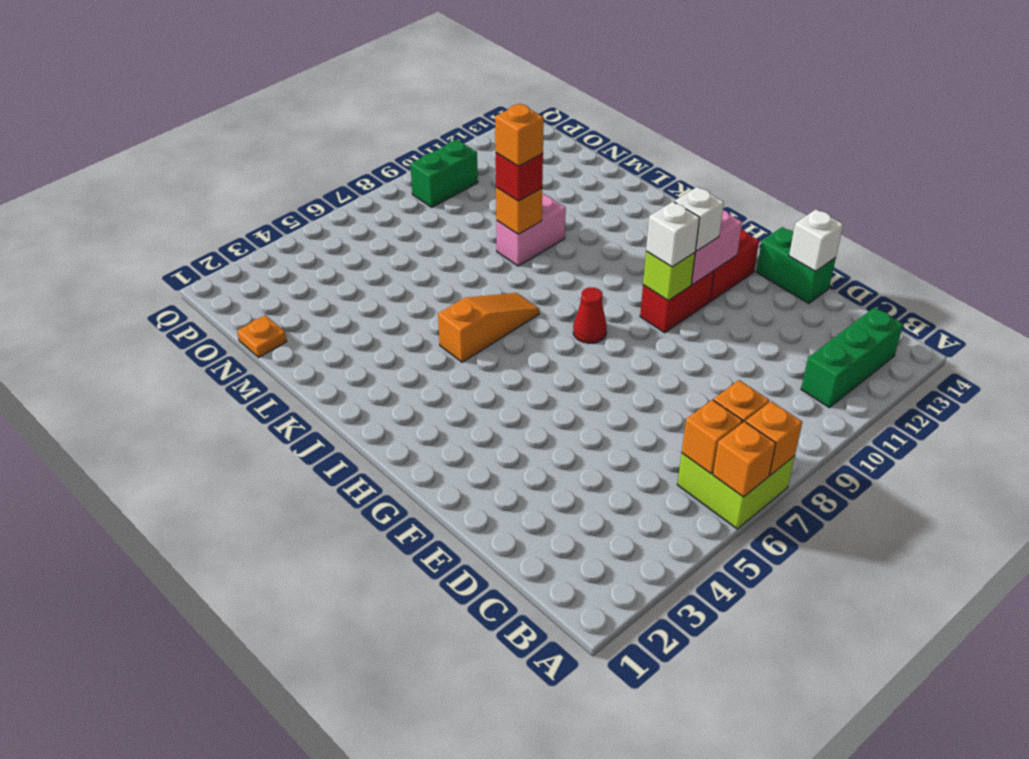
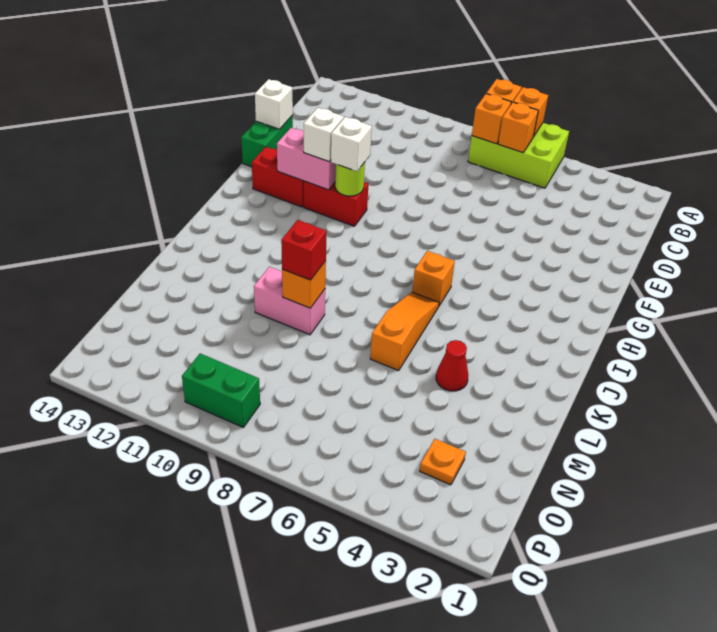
lime 2x2 brick [677,453,795,529] -> lime 2x3 brick [468,123,569,188]
green 1x3 brick [801,307,903,408] -> none
lime 1x1 brick [643,251,695,301] -> lime 1x1 round brick [335,162,365,196]
red 1x1 cone [573,287,607,343] -> red 1x1 cone moved to [436,340,468,391]
orange 1x3 slope [438,293,539,362] -> orange 1x3 slope turned to [370,292,439,371]
orange 1x1 brick [495,104,544,166] -> orange 1x1 brick moved to [412,251,455,305]
orange 1x1 plate [237,315,287,357] -> orange 1x1 plate moved to [420,439,466,485]

